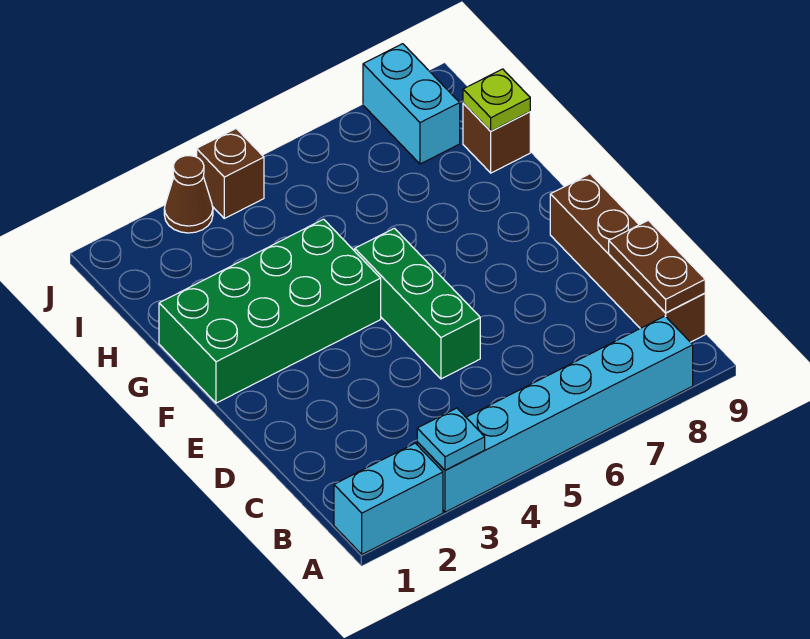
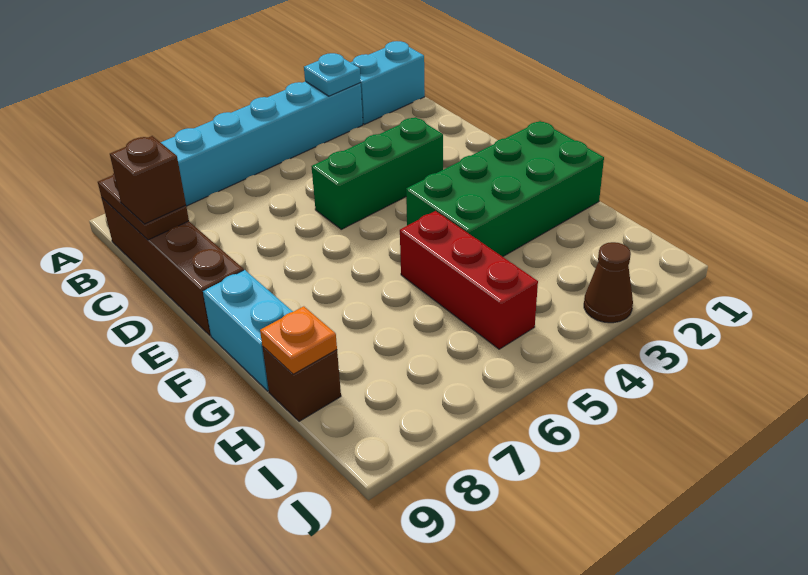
green 1x3 brick [355,228,480,379] -> green 1x3 brick turned to [311,117,443,229]
none -> red 1x3 brick [400,211,538,349]
lime 1x1 plate [463,69,530,131] -> orange 1x1 plate [260,306,337,374]
cyan 1x2 brick [363,44,460,164] -> cyan 1x2 brick moved to [203,270,293,391]
brown 1x1 brick [197,129,264,218] -> brown 1x1 brick moved to [110,136,186,224]

